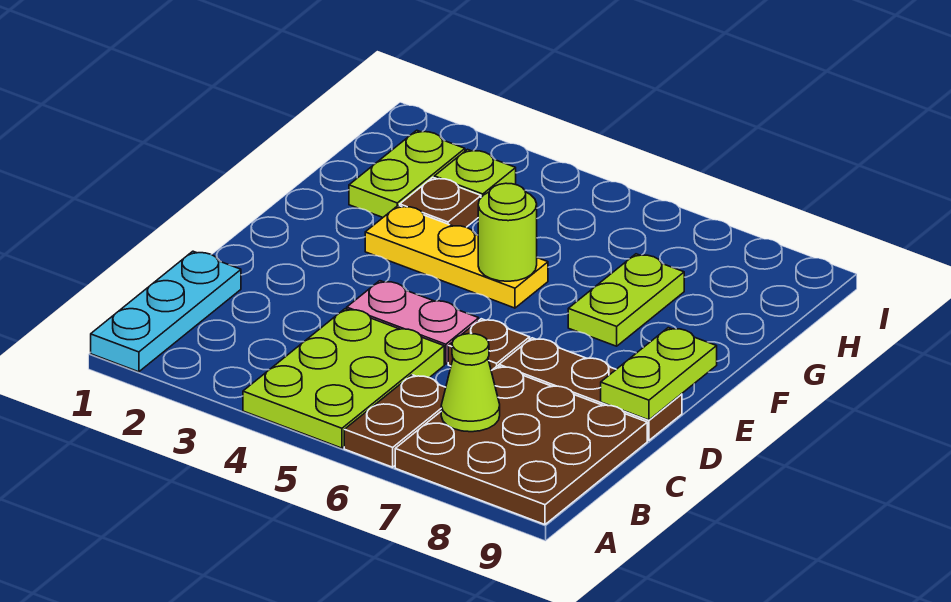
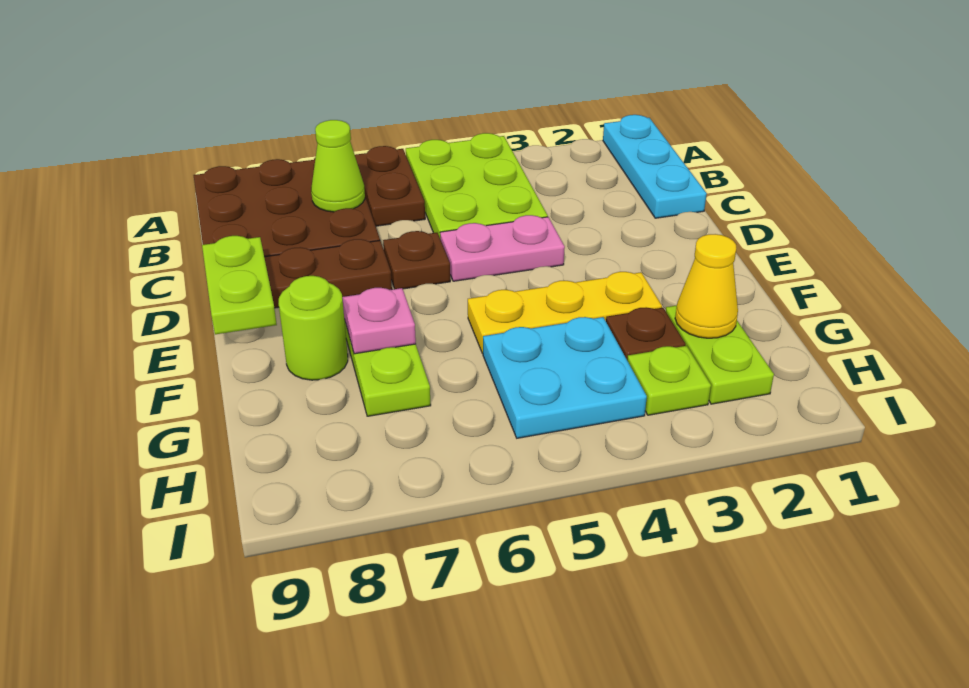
lime 1x1 round brick [478,183,537,281] -> lime 1x1 round brick moved to [279,276,348,380]
none -> pink 1x1 plate [342,288,416,354]
none -> yellow 1x1 cone [675,234,738,338]
none -> cyan 2x2 plate [483,317,647,438]

